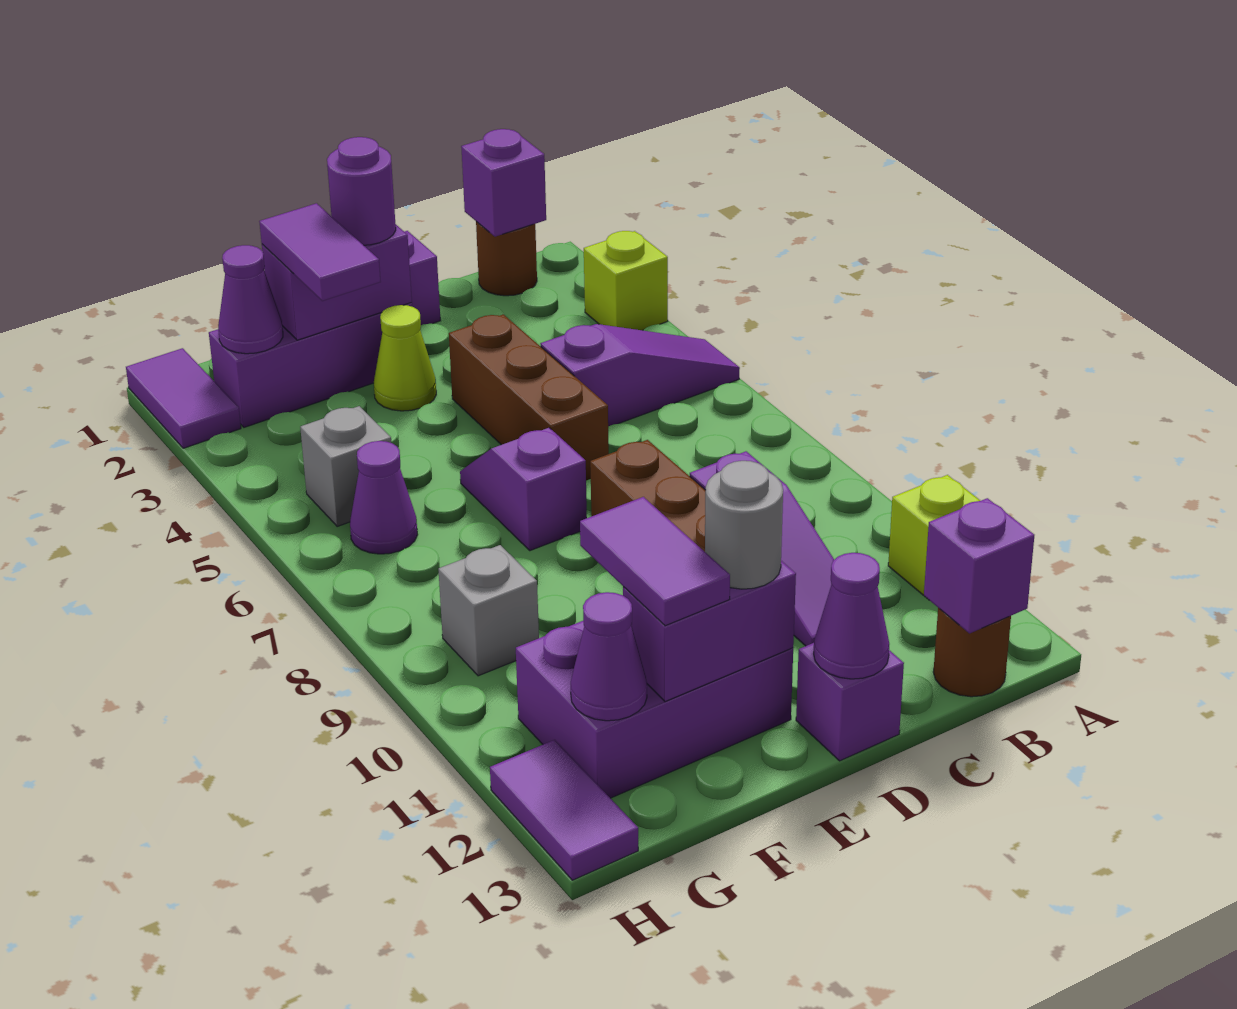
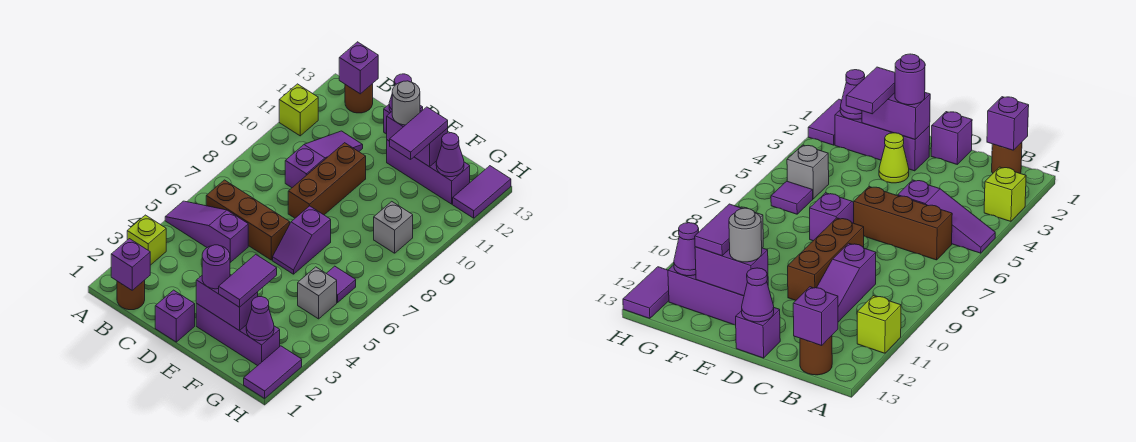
brown 1x3 brick [449,314,609,481] -> brown 1x3 brick turned to [206,180,290,260]
purple 2x3 brick [516,621,793,798] -> purple 1x3 brick [387,140,470,204]
purple 1x1 cone [350,441,418,554] -> purple 1x1 tile [326,266,356,302]

